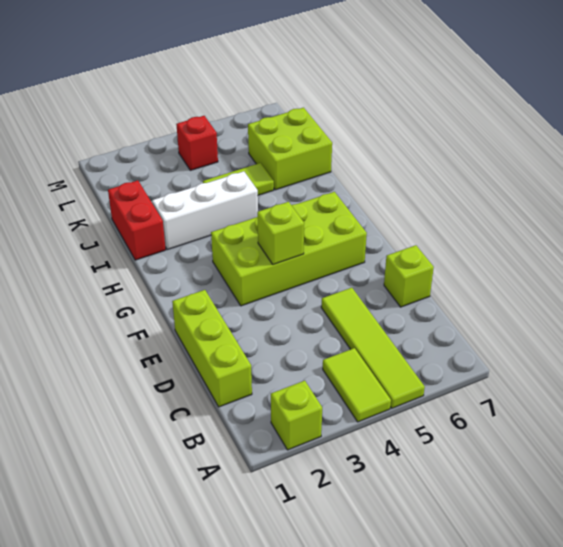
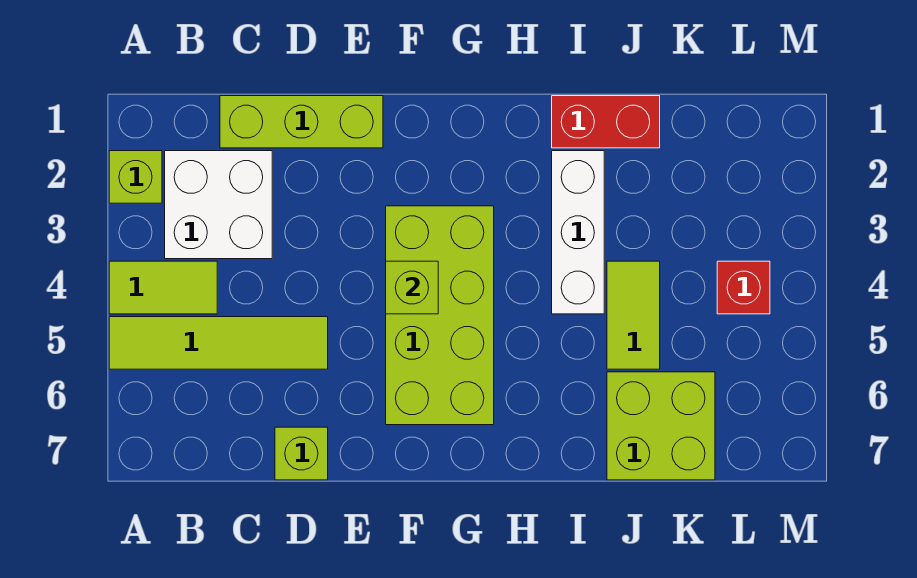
none -> white 2x2 brick [165,151,272,259]

